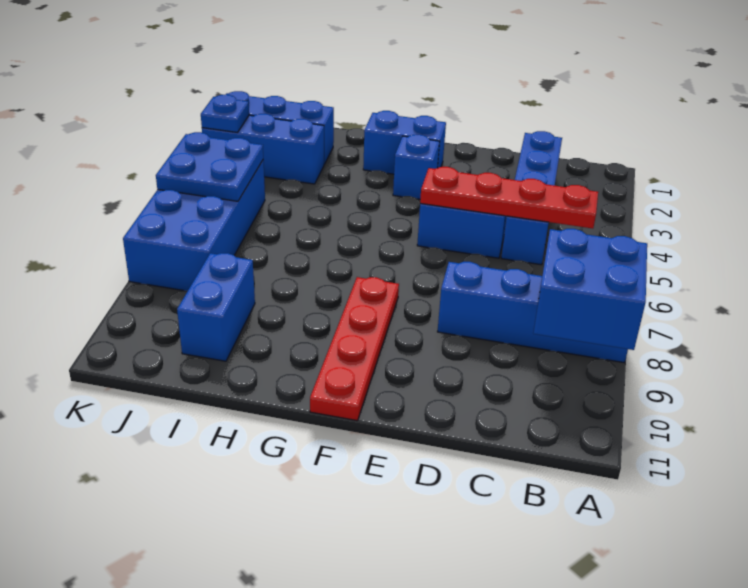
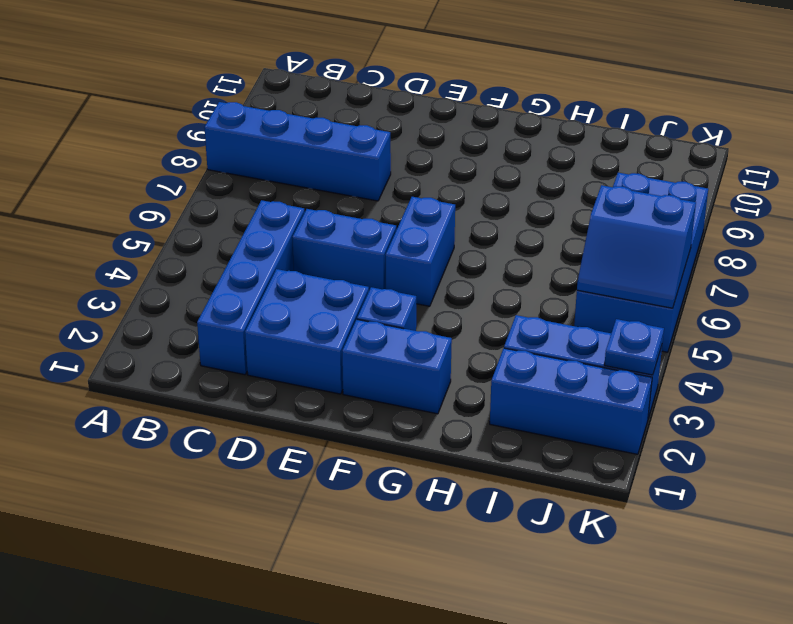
blue 2x2 brick [533,229,647,350] -> blue 2x2 brick moved to [245,269,369,394]
red 1x4 plate [420,167,598,228] -> none
red 1x4 plate [310,277,399,421] -> none
blue 1x2 brick [177,253,255,361] -> blue 1x2 brick moved to [386,197,455,306]
blue 2x2 plate [156,132,263,201] -> blue 2x2 slope [577,185,696,308]

